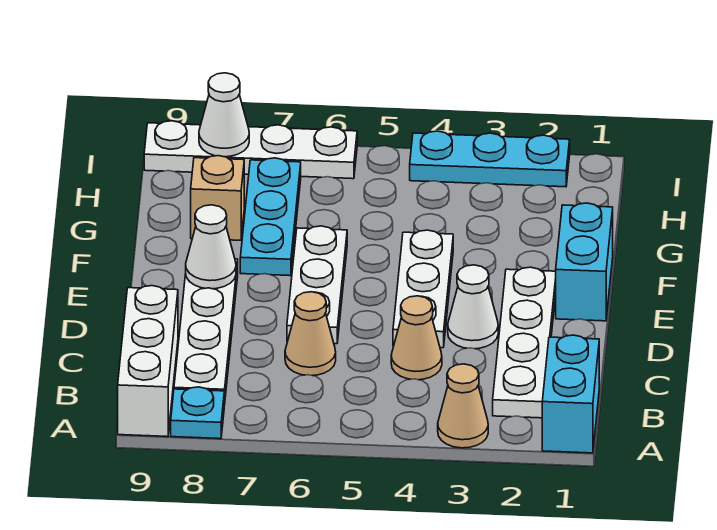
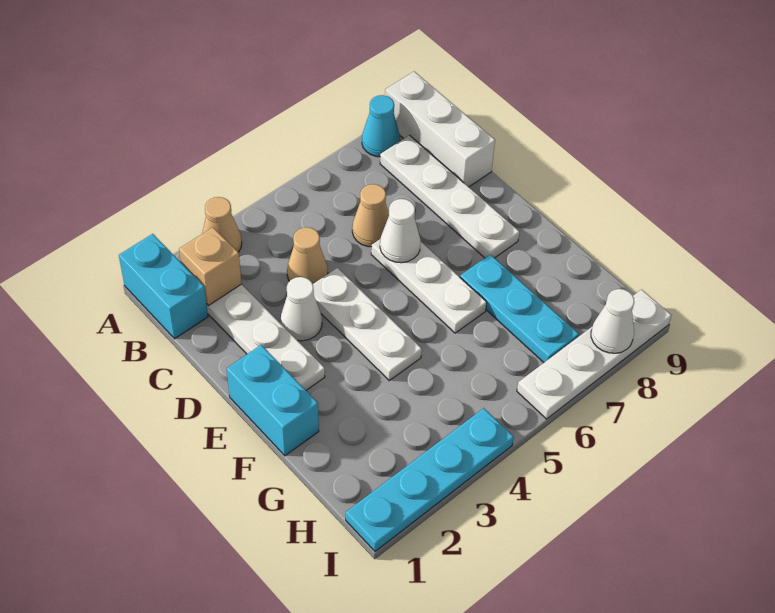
cyan 1x1 plate [171,387,224,439] -> cyan 1x1 cone [362,95,400,157]
white 1x1 cone [186,205,236,289] -> white 1x1 cone moved to [380,199,421,263]
tan 1x1 brick [191,156,244,240] -> tan 1x1 brick moved to [179,228,242,306]
cyan 1x3 plate [410,131,570,187] -> cyan 1x4 plate [346,408,514,551]

